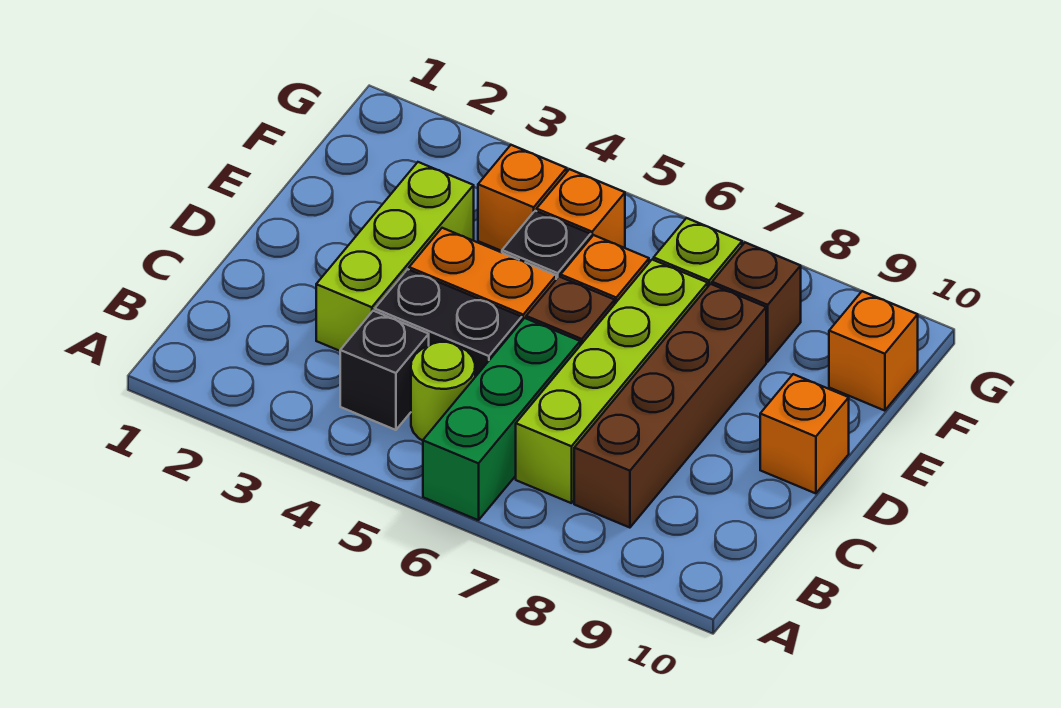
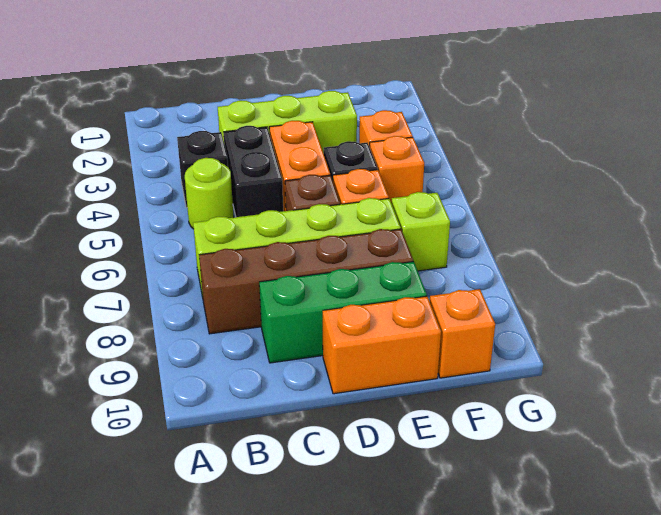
green 1x3 brick [423,318,580,520] -> green 1x3 brick moved to [259,262,427,363]
orange 1x1 brick [760,374,849,493] -> orange 1x2 brick [323,296,441,394]
brown 1x1 brick [712,243,801,362] -> none

